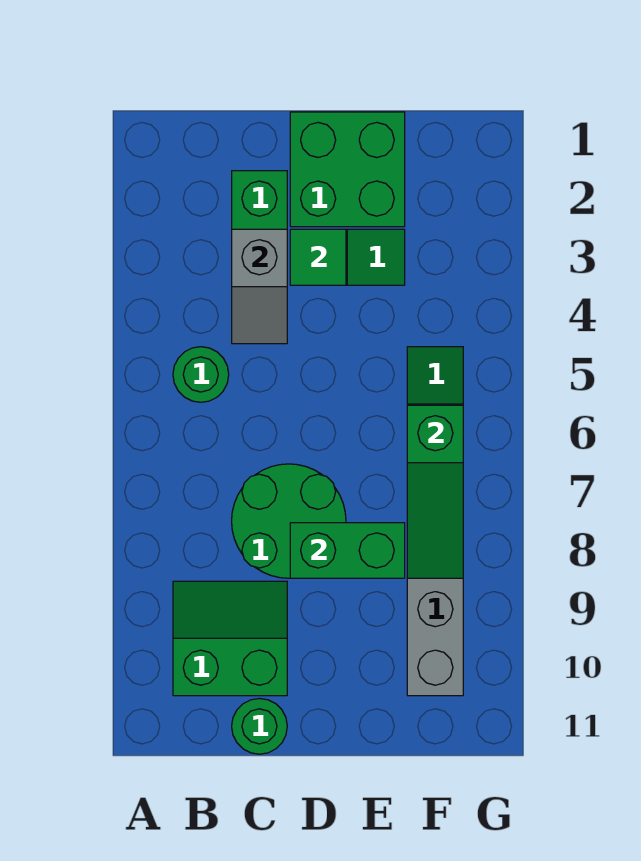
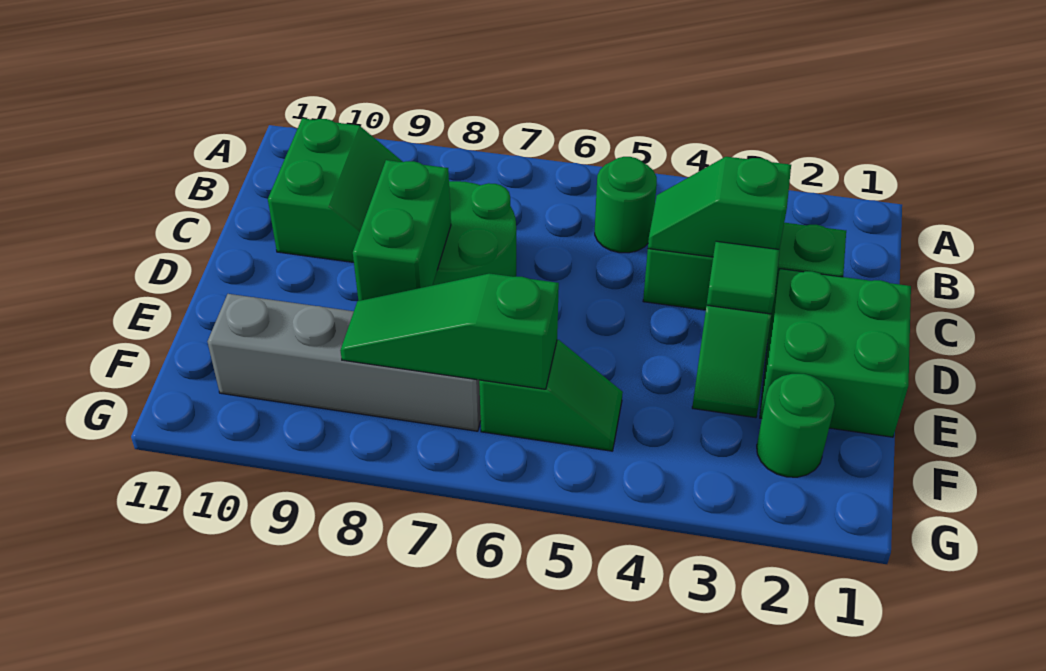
grey 1x2 slope [232,229,287,344] -> green 1x2 slope [648,157,791,257]
green 1x1 round brick [232,699,287,754] -> green 1x1 round brick moved to [757,374,835,477]

